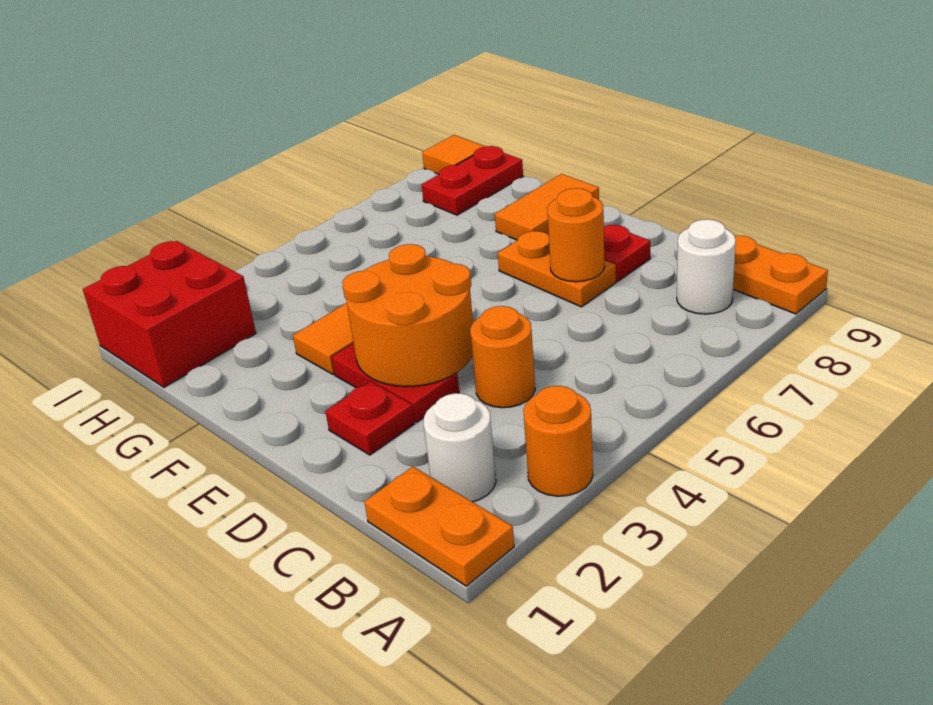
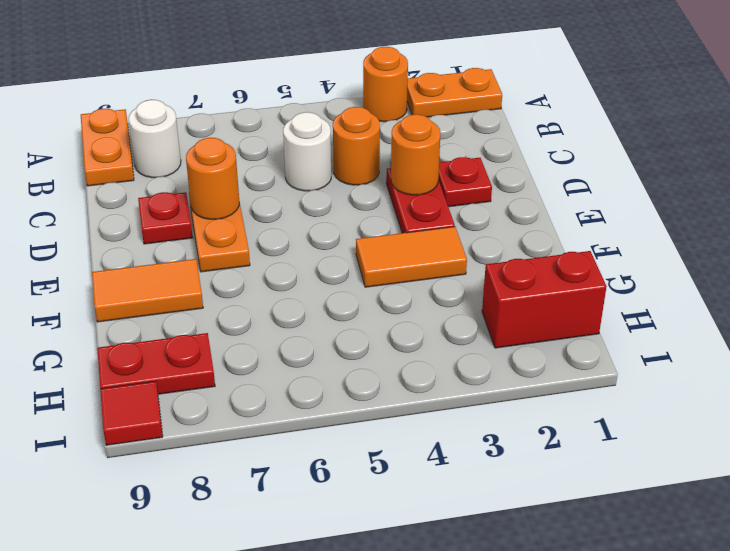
orange 1x2 plate [364,466,514,586] -> orange 1x2 plate turned to [407,68,502,117]
white 1x1 round brick [424,393,496,502] -> white 1x1 round brick moved to [283,112,331,191]
orange 2x2 round brick [342,244,473,387] -> orange 1x1 round brick [391,114,440,195]
red 2x2 brick [83,241,256,387] -> red 1x2 brick [482,251,607,348]
orange 1x1 tile [422,135,486,174] -> red 1x1 tile [100,381,163,445]

